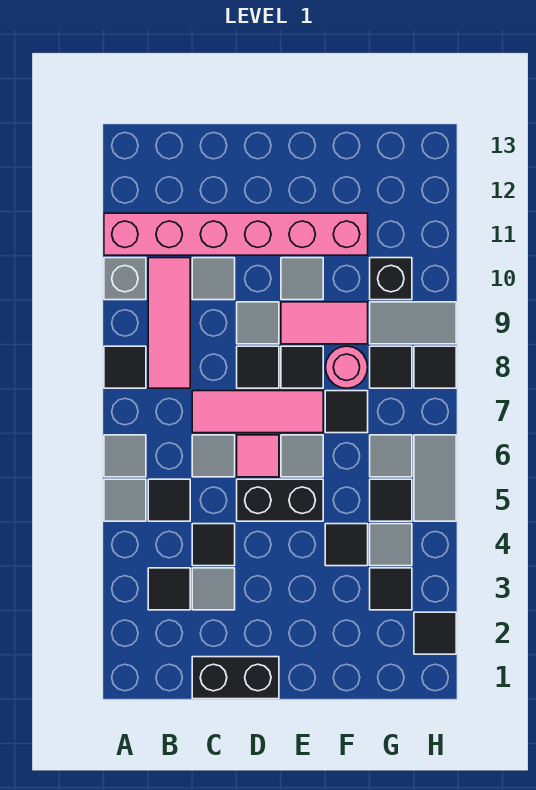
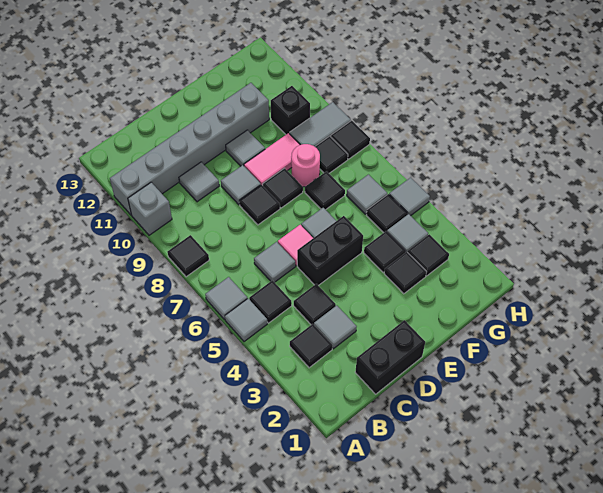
pink 1x6 brick [104,213,368,255] -> grey 1x6 brick [110,83,269,215]
pink 1x3 tile [148,258,190,388] -> none
pink 1x3 tile [192,391,323,433] -> none
black 1x1 tile [414,612,456,654] -> black 1x1 tile moved to [384,252,427,294]
grey 1x2 tile [414,435,456,521] -> grey 1x1 tile [389,178,430,216]

